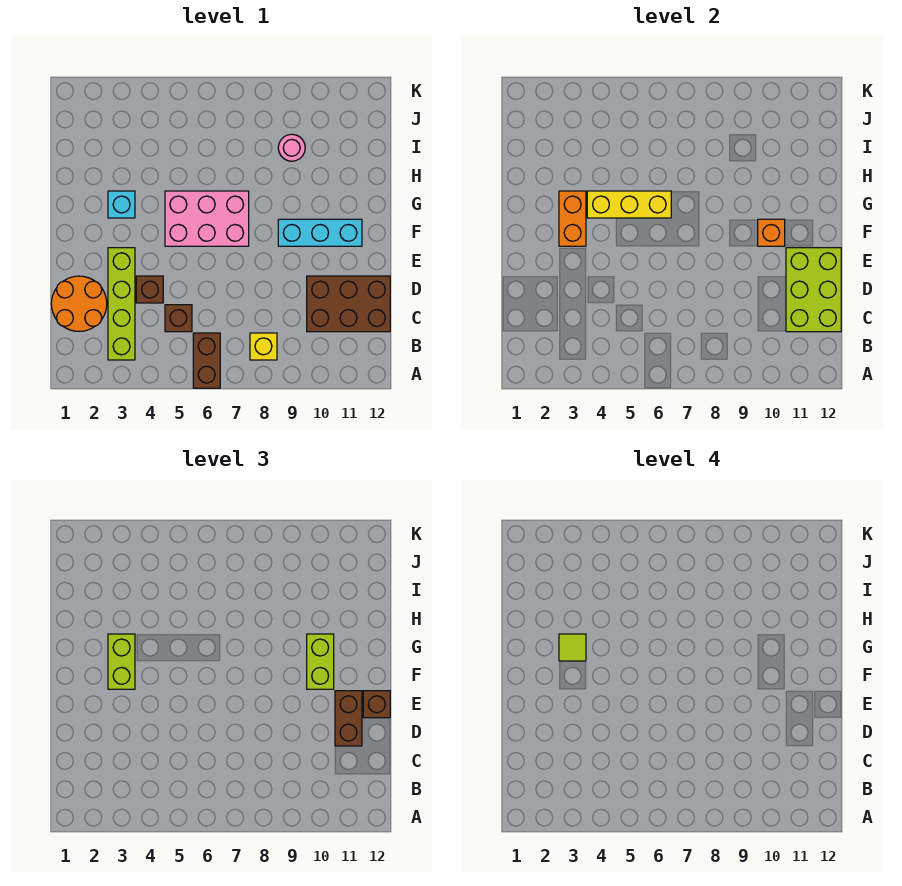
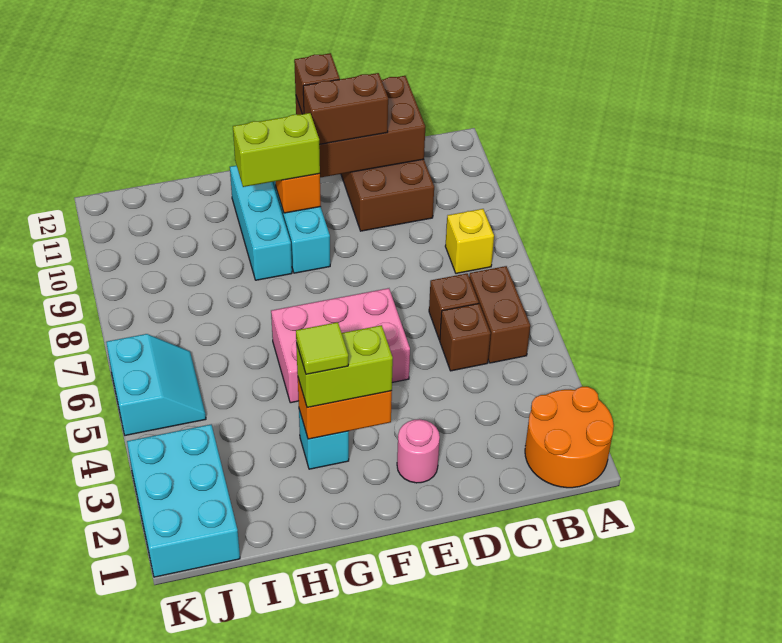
brown 1x2 brick [193,333,220,388] -> brown 1x2 brick turned to [469,266,530,363]
lime 1x4 brick [108,248,135,360] -> none
orange 2x2 round brick [51,276,107,331] -> orange 2x2 round brick moved to [525,387,614,488]
lime 2x3 brick [786,248,841,332] -> brown 2x3 brick [296,76,425,178]
brown 1x1 brick [136,276,163,303] -> brown 1x1 brick moved to [429,273,479,340]
pink 2x3 brick [165,191,249,246] -> pink 2x3 brick turned to [271,288,410,403]
yellow 1x3 brick [587,191,671,218] -> none
none -> cyan 1x3 brick [230,165,292,280]
pink 1x1 round brick [278,134,305,161] -> pink 1x1 round brick moved to [397,419,440,483]
none -> cyan 2x3 brick [127,425,240,577]
none -> cyan 2x2 slope [106,334,206,435]

